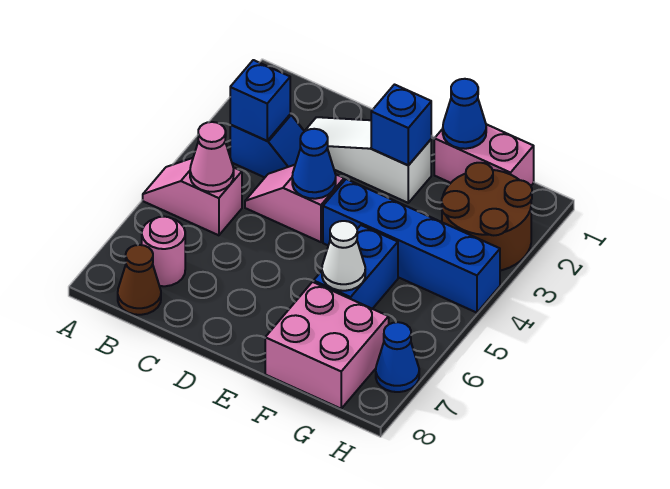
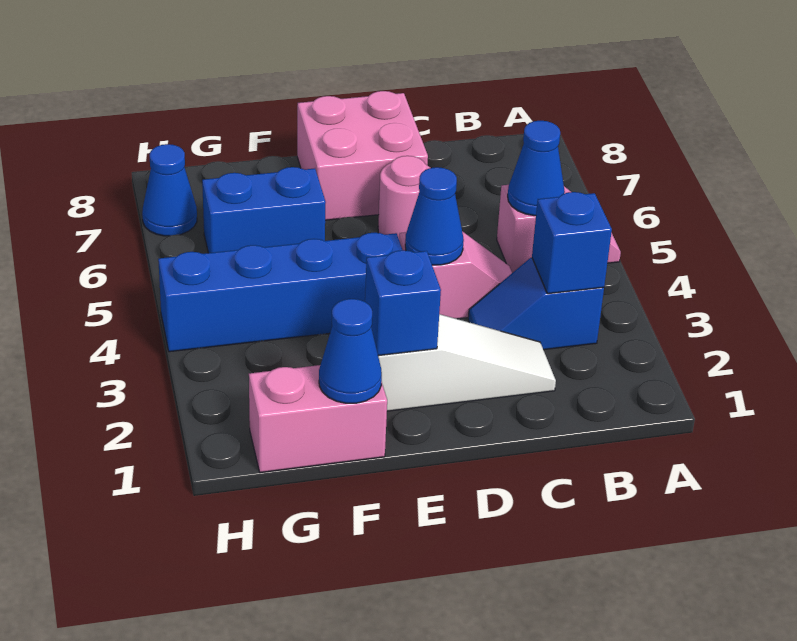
pink 1x1 cone [190,122,234,192] -> blue 1x1 cone [508,121,565,216]
pink 1x1 round brick [142,217,185,286] -> pink 1x1 round brick moved to [378,156,430,238]
brown 1x1 cone [118,245,161,315] -> none
blue 1x2 brick [314,225,398,309] -> blue 1x2 brick turned to [202,167,326,253]
white 1x1 cone [322,221,365,291] -> none
pink 2x2 brick [265,282,389,409] -> pink 2x2 brick moved to [297,91,428,220]
brown 2x2 round brick [442,163,532,270] -> none

